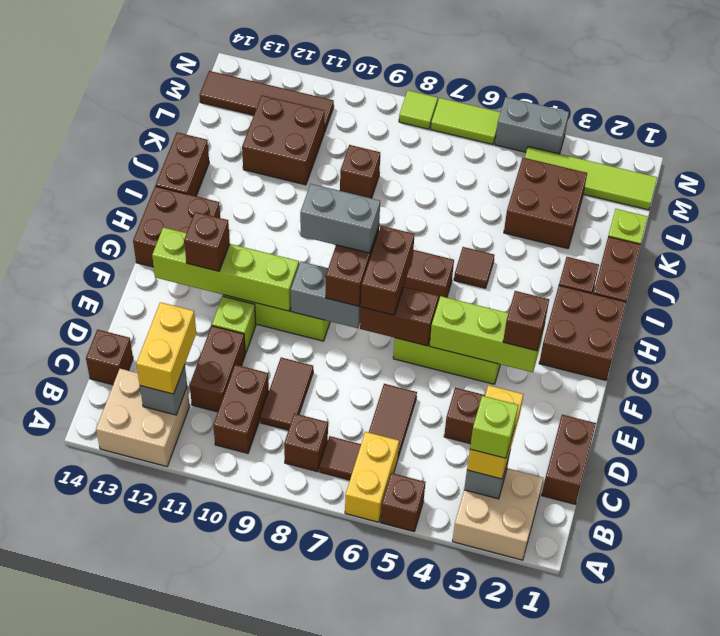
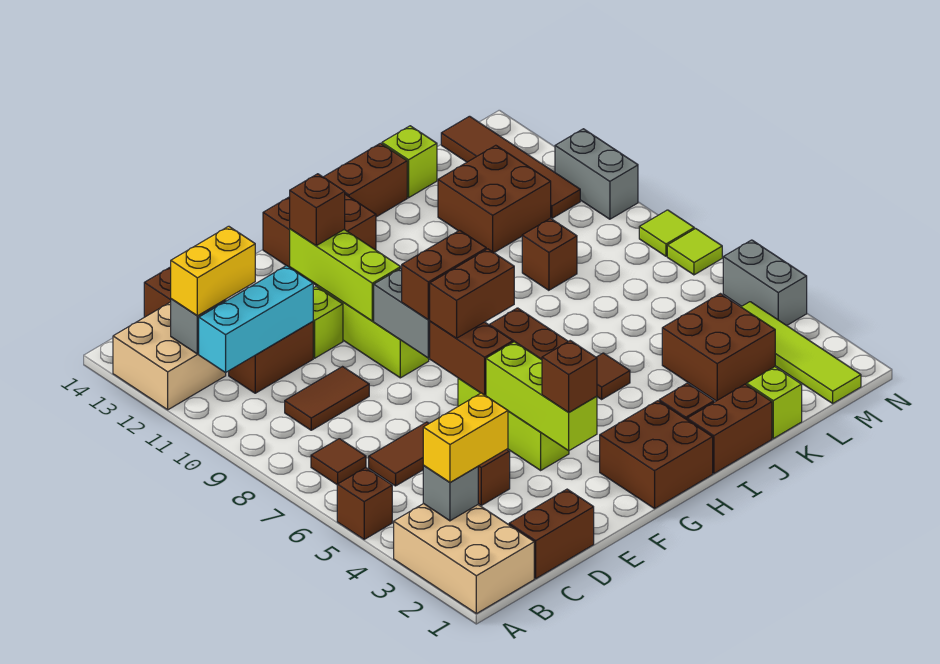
tan 2x2 brick [452,468,543,560] -> tan 2x3 brick [394,504,534,614]
yellow 1x2 brick [345,432,399,522] -> none
lime 1x1 brick [470,396,518,458] -> lime 1x1 brick moved to [382,126,437,198]
brown 1x1 brick [284,414,328,472] -> none
brown 1x2 brick [213,365,269,453] -> none
none -> cyan 1x3 brick [199,266,313,373]
lime 1x4 brick [152,227,299,311] -> lime 1x3 brick [290,229,401,321]
grey 1x2 brick [300,184,380,253] -> grey 1x2 brick moved to [555,129,638,219]
lime 1x2 tile [431,98,501,144] -> lime 1x1 tile [667,229,722,275]

